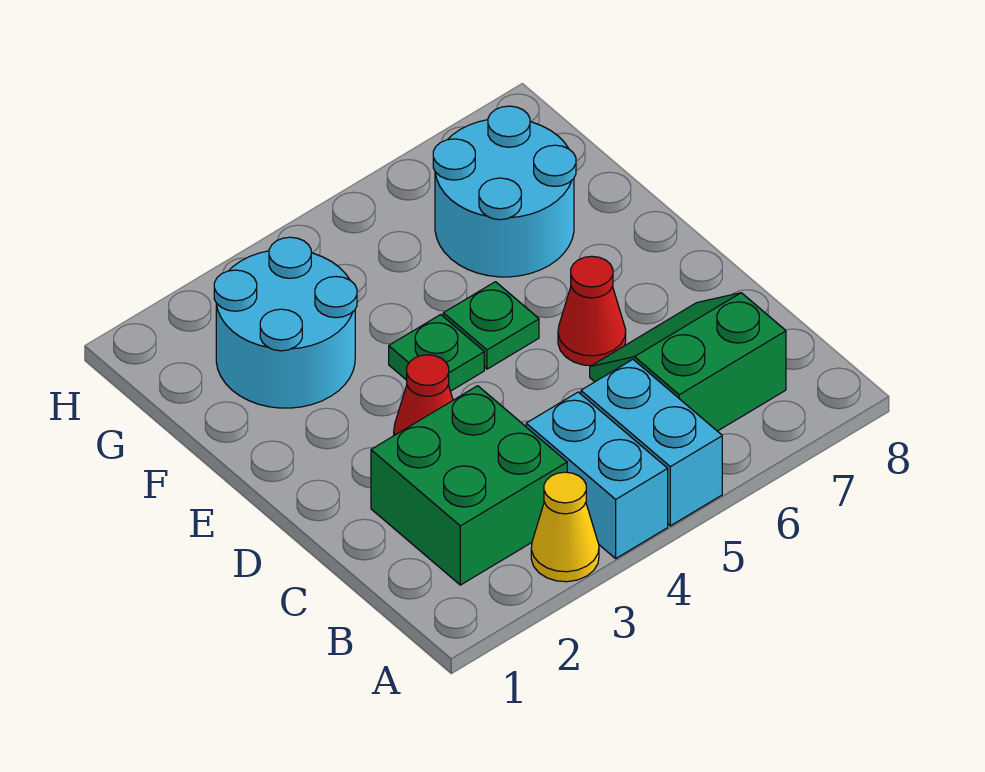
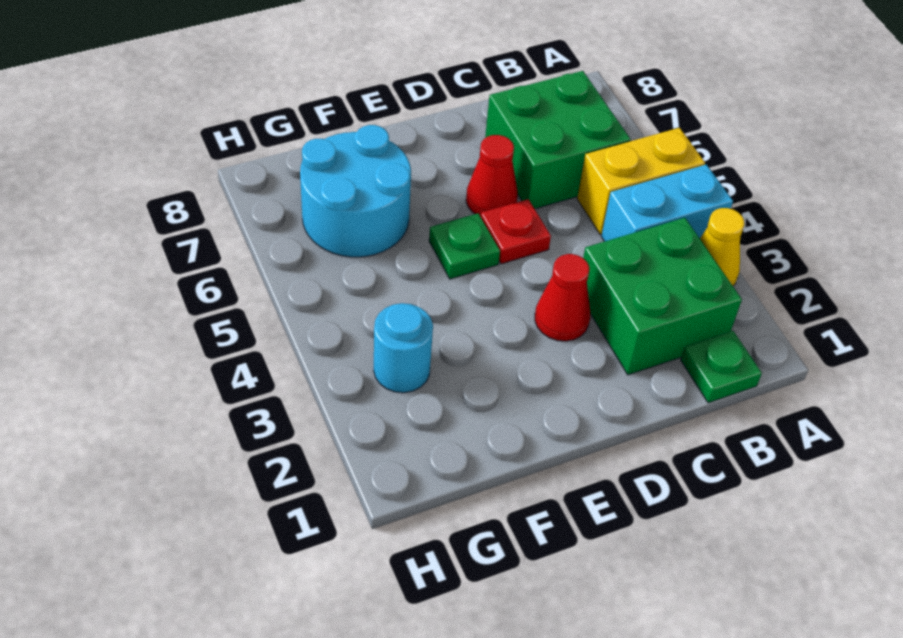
cyan 1x2 brick [581,359,722,526] -> yellow 1x2 brick [577,128,705,235]
green 2x2 slope [590,293,786,431] -> green 2x2 brick [485,71,631,209]
none -> red 1x1 plate [481,199,551,264]
green 1x1 plate [389,315,484,391] -> green 1x1 plate moved to [681,331,762,403]
cyan 2x2 round brick [214,237,357,408] -> cyan 1x1 round brick [374,303,433,393]

